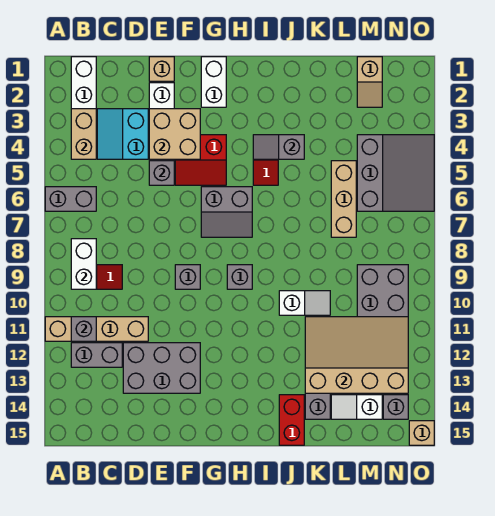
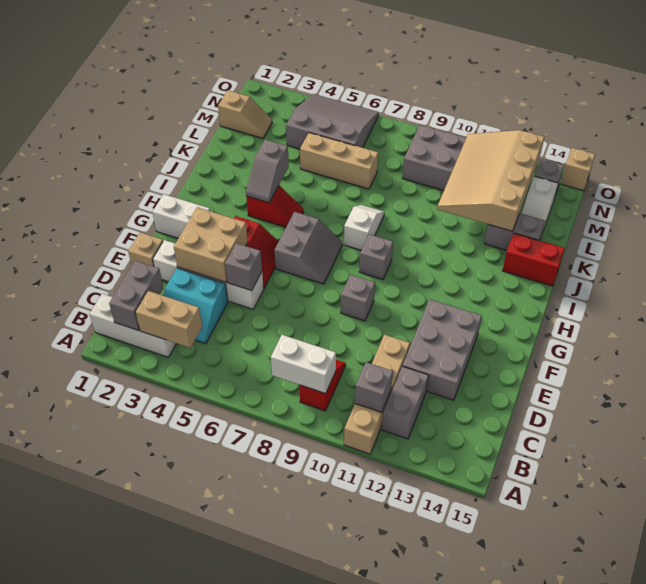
grey 1x2 brick [45,187,96,211] -> grey 1x2 brick moved to [109,261,163,330]
white 1x2 slope [279,291,330,315] -> white 1x2 slope moved to [344,205,384,250]

